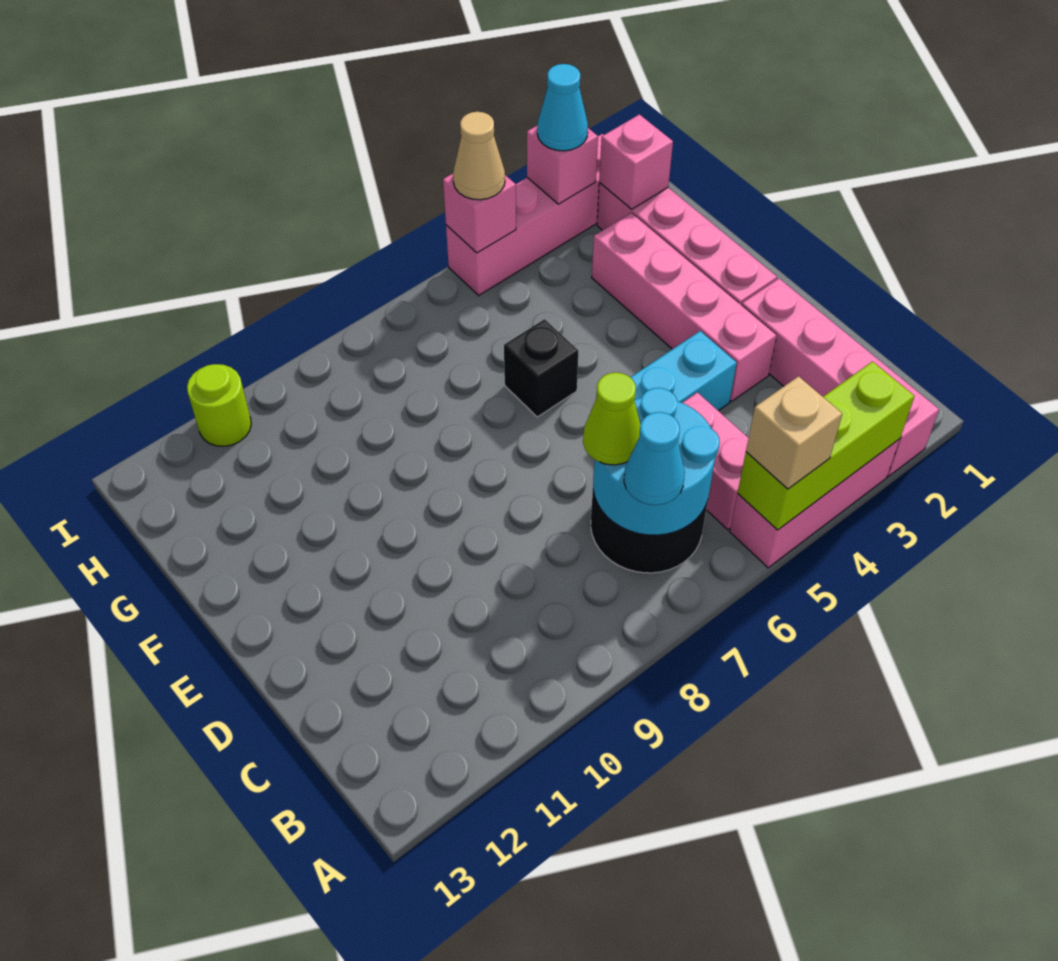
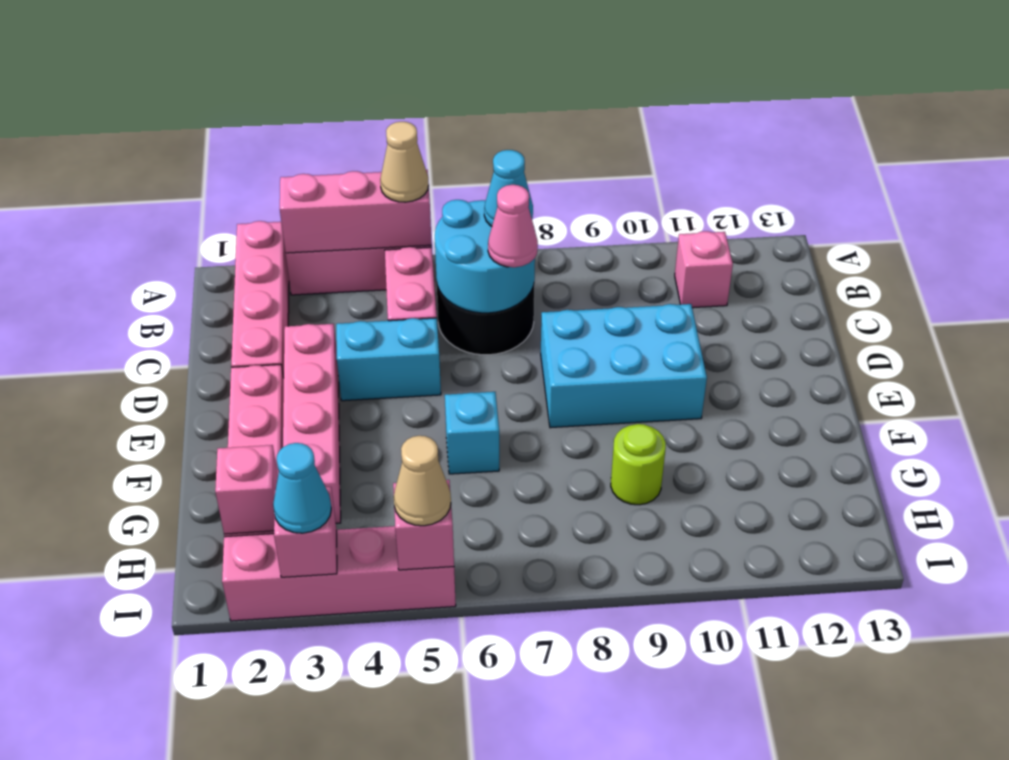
lime 1x3 brick [738,362,914,530] -> pink 1x3 brick [280,170,432,253]
tan 1x1 brick [746,376,842,489] -> tan 1x1 cone [380,122,429,202]
none -> pink 1x1 brick [675,231,733,308]
lime 1x1 cone [583,372,640,465] -> pink 1x1 cone [488,185,538,267]
none -> cyan 2x3 brick [541,304,707,428]
black 1x1 brick [504,319,578,417] -> cyan 1x1 brick [445,392,499,474]
lime 1x1 round brick [187,364,251,446] -> lime 1x1 round brick moved to [611,424,666,505]

